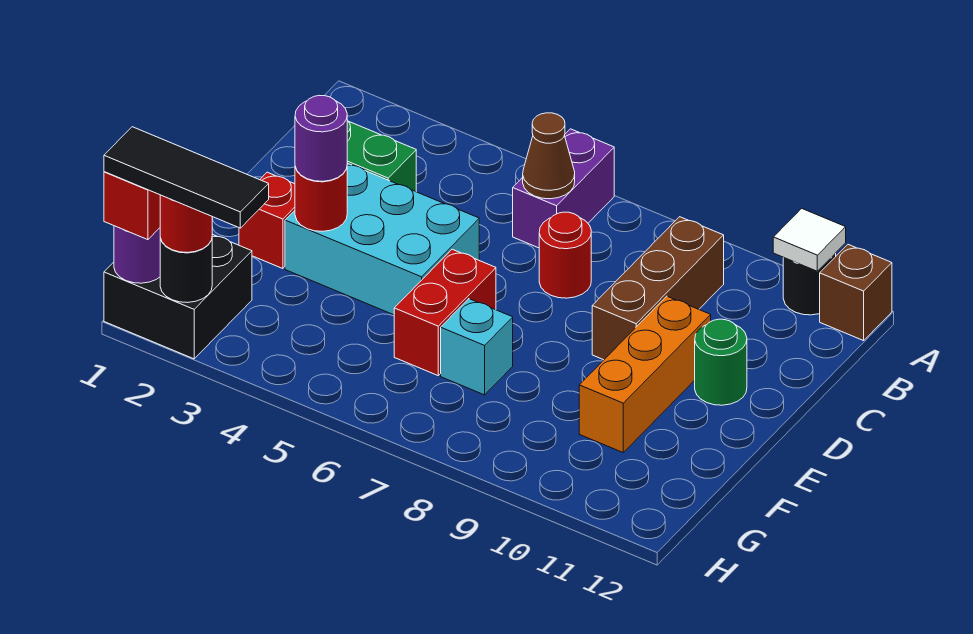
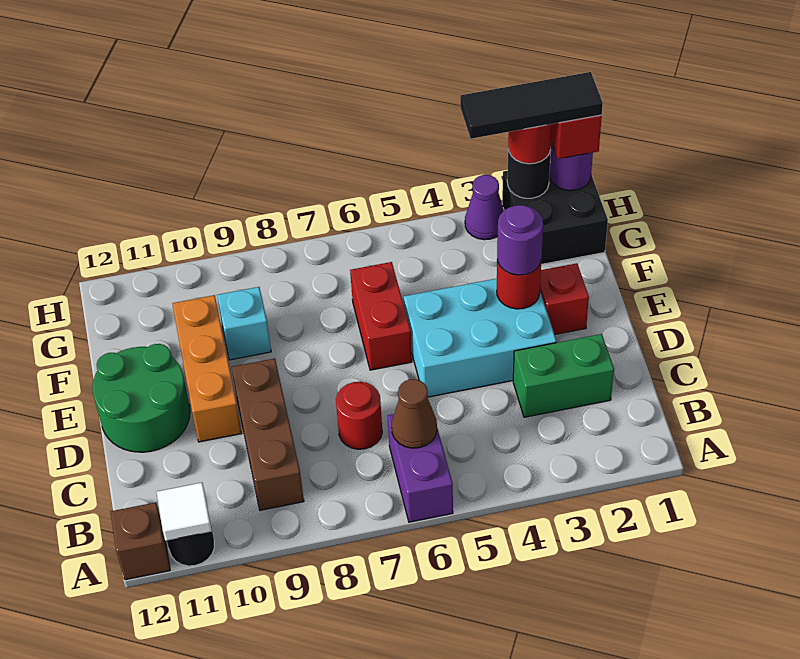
green 1x1 round brick [695,319,747,405] -> green 2x2 round brick [92,344,190,452]
cyan 1x1 brick [441,299,513,395] -> cyan 1x1 brick moved to [217,287,271,360]
none -> purple 1x1 cone [465,175,504,240]

